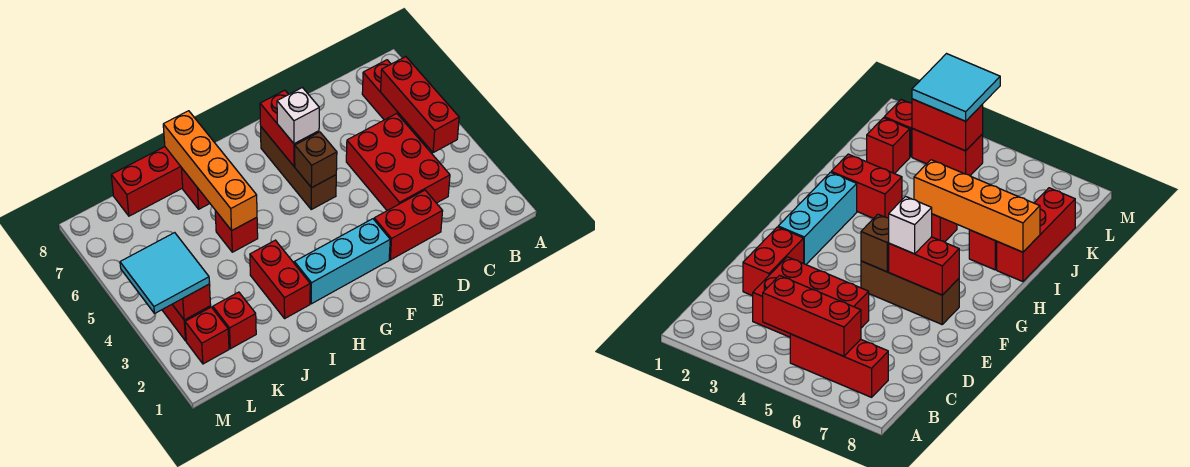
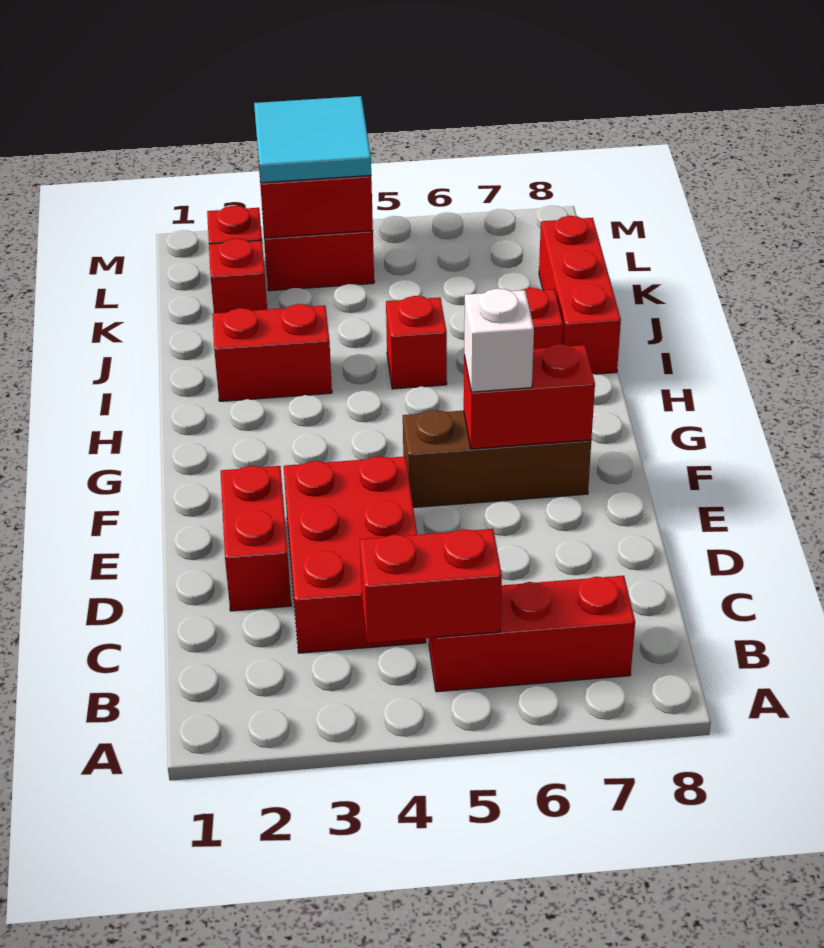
red 1x3 brick [381,57,459,153] -> red 1x2 brick [360,529,502,643]
red 2x3 brick [346,114,450,211] -> red 2x3 brick turned to [284,456,426,653]
cyan 1x3 brick [294,219,390,304] -> none
brown 1x1 brick [295,132,337,188] -> none
orange 1x4 brick [163,111,257,231] -> none

